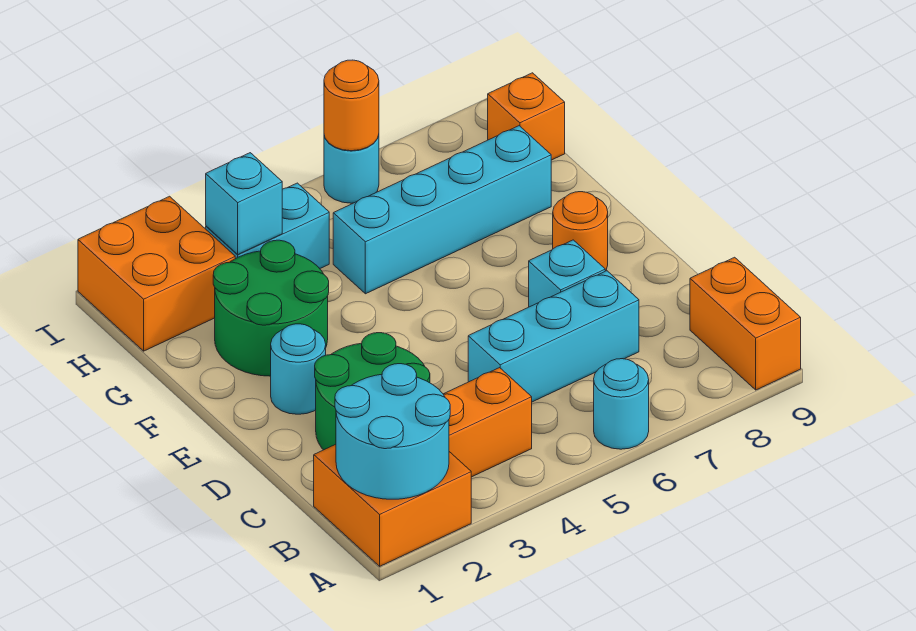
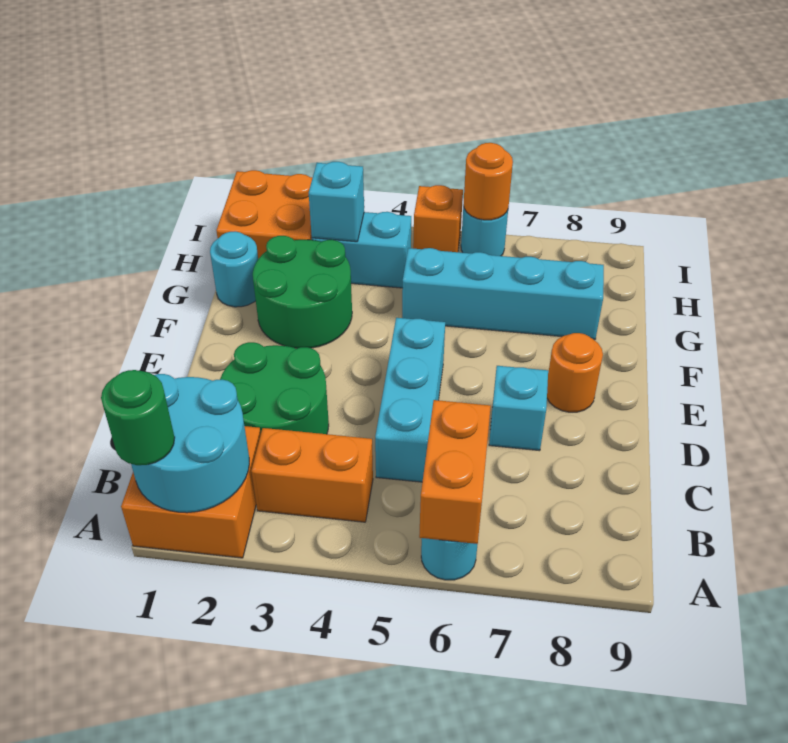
none -> green 1x1 round brick [101,370,175,465]
orange 1x2 brick [690,257,801,390] -> orange 1x2 brick moved to [419,400,491,544]
cyan 1x3 brick [468,271,639,402] -> cyan 1x3 brick turned to [375,318,445,482]
cyan 1x1 round brick [271,324,326,414] -> cyan 1x1 round brick moved to [210,231,258,307]
orange 1x1 brick [488,73,565,160] -> orange 1x1 brick moved to [413,185,463,252]

